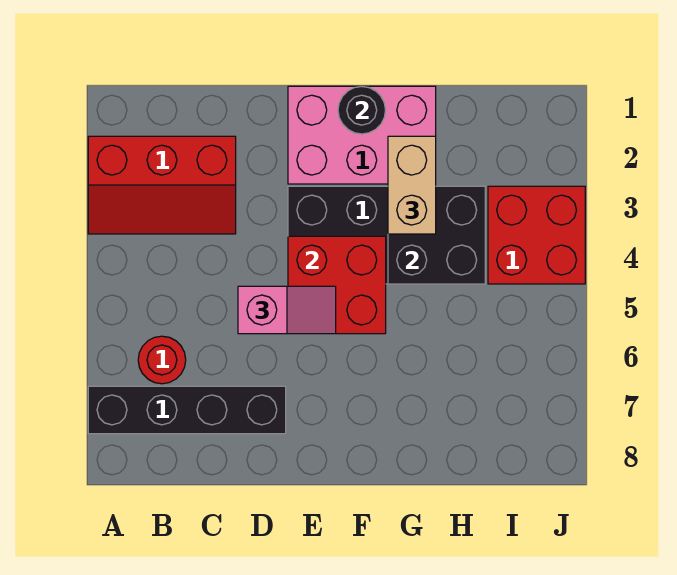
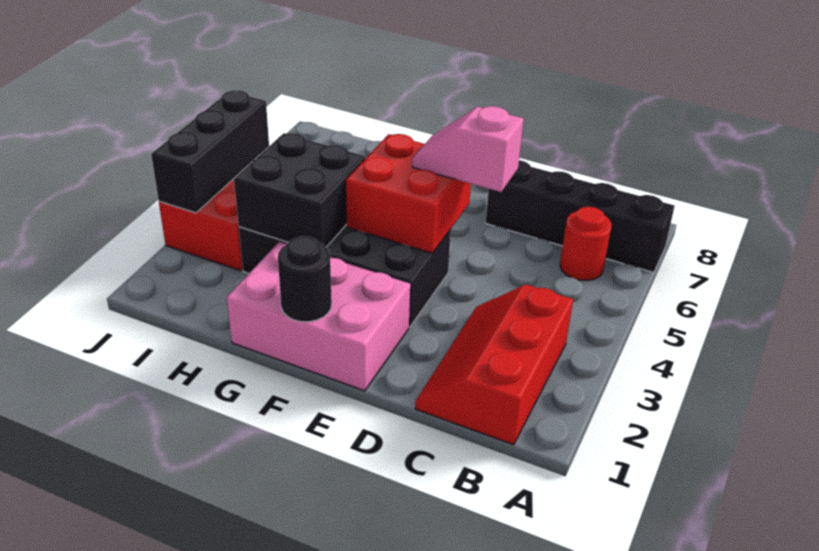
red 2x3 slope [88,136,236,234] -> red 2x3 slope turned to [415,285,573,445]
tan 1x2 brick [388,136,436,234] -> none
none -> black 1x3 brick [151,90,269,213]

